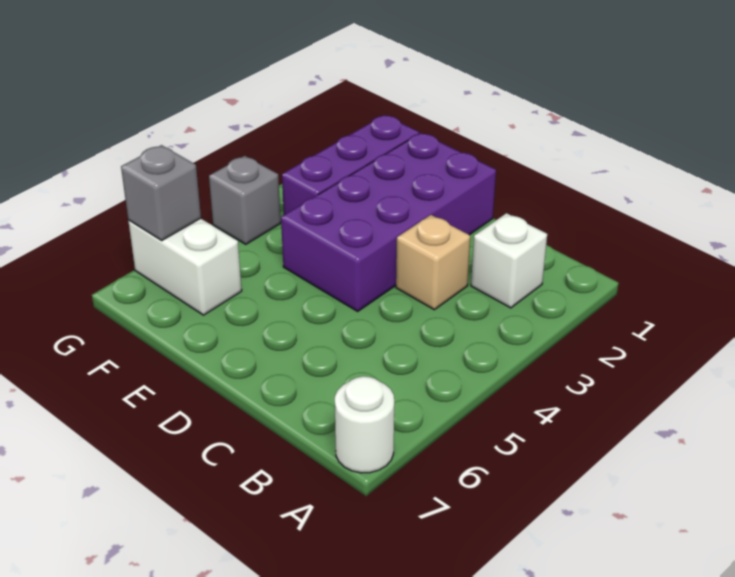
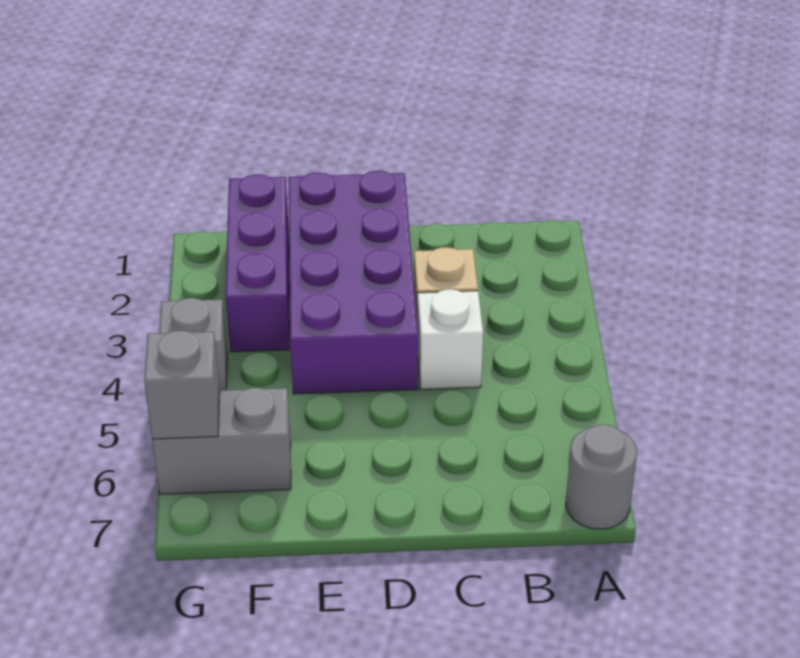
white 1x1 round brick [335,376,394,473] -> grey 1x1 round brick [566,425,637,529]
white 1x1 brick [471,213,547,308] -> white 1x1 brick moved to [417,289,483,389]
white 1x2 brick [128,218,242,315] -> grey 1x2 brick [152,388,291,494]

